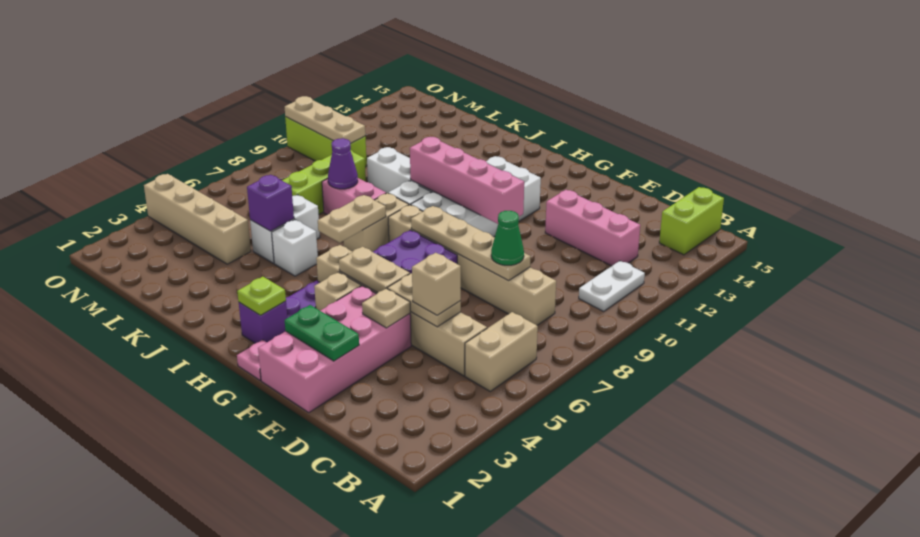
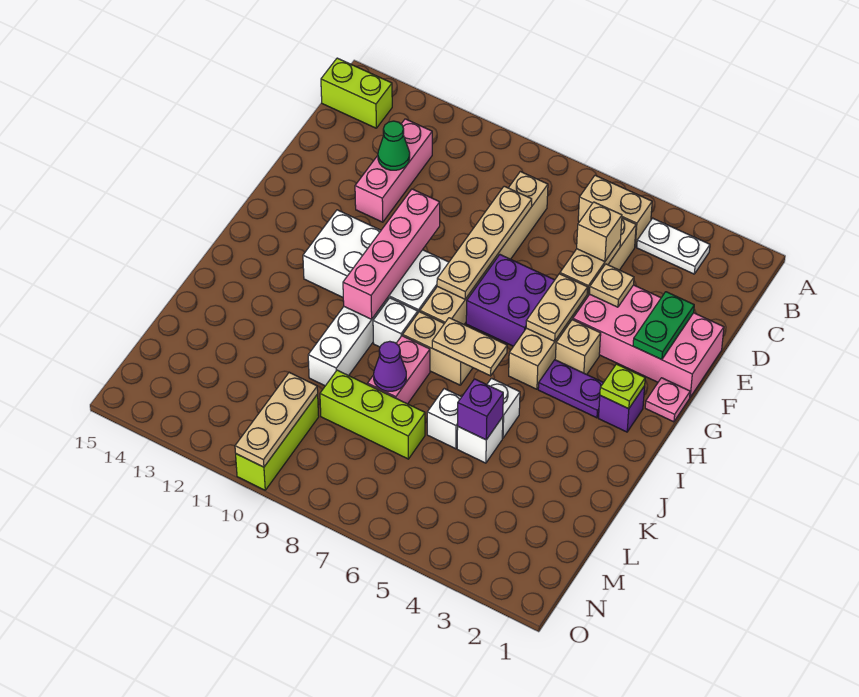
white 1x2 plate [579,261,645,311] -> white 1x2 plate moved to [637,218,710,274]
green 1x1 cone [491,211,524,265] -> green 1x1 cone moved to [378,121,410,170]
tan 1x4 brick [144,174,251,264] -> none

